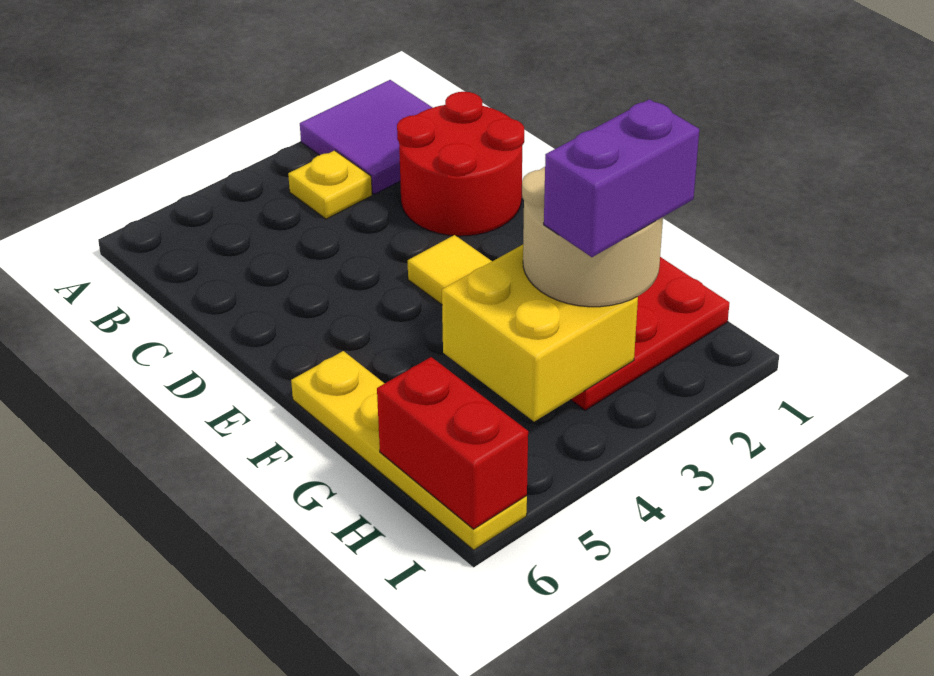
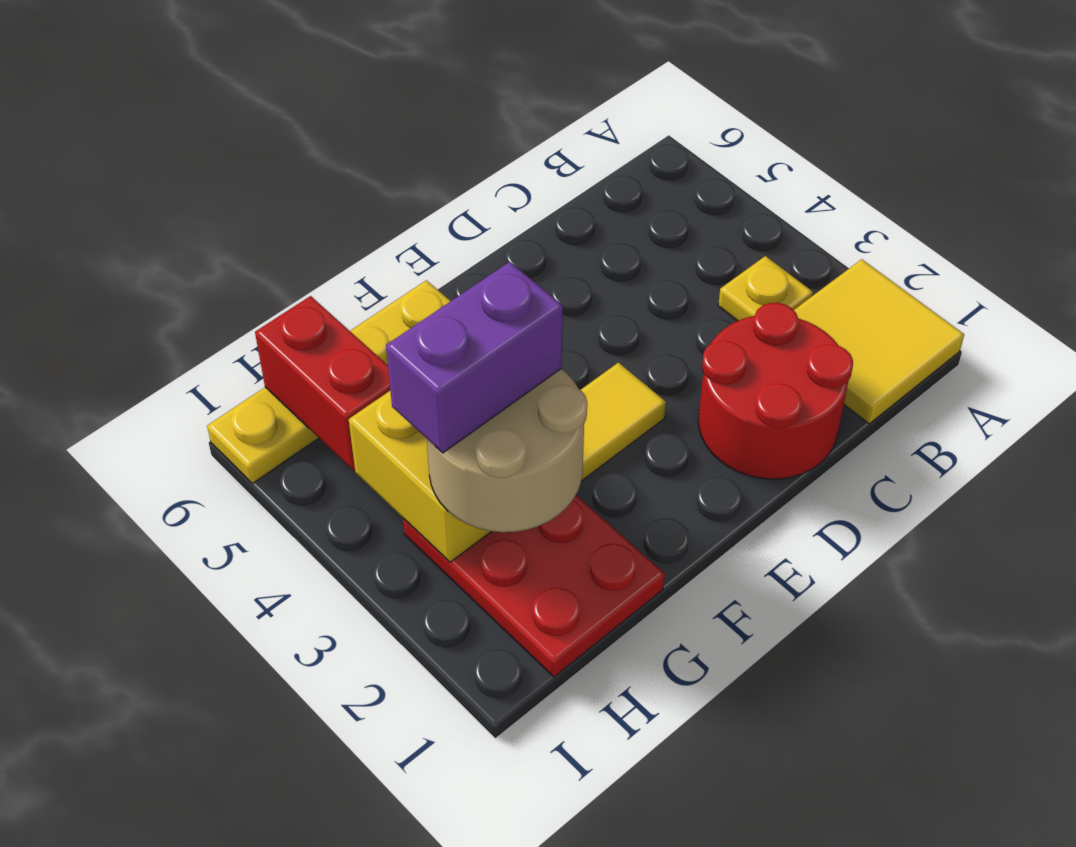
purple 2x2 tile [300,80,432,194] -> yellow 2x2 tile [794,259,964,424]
purple 1x2 brick [544,99,699,257] -> purple 1x2 brick turned to [386,262,563,453]
red 1x2 brick [377,357,528,529] -> red 1x2 brick turned to [255,296,390,470]

